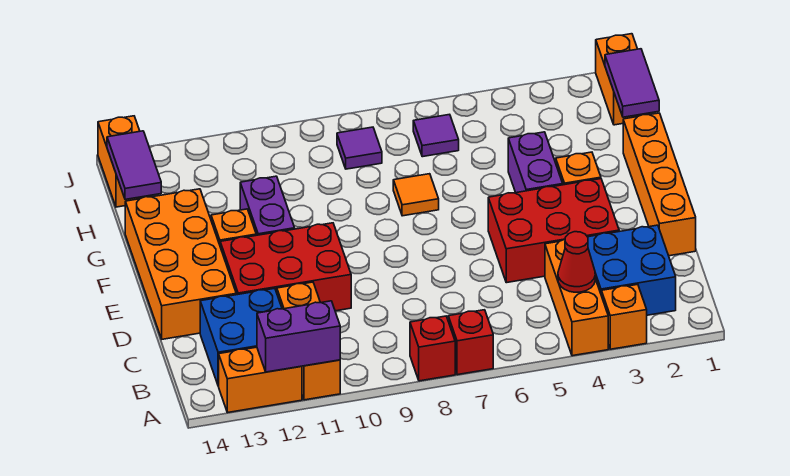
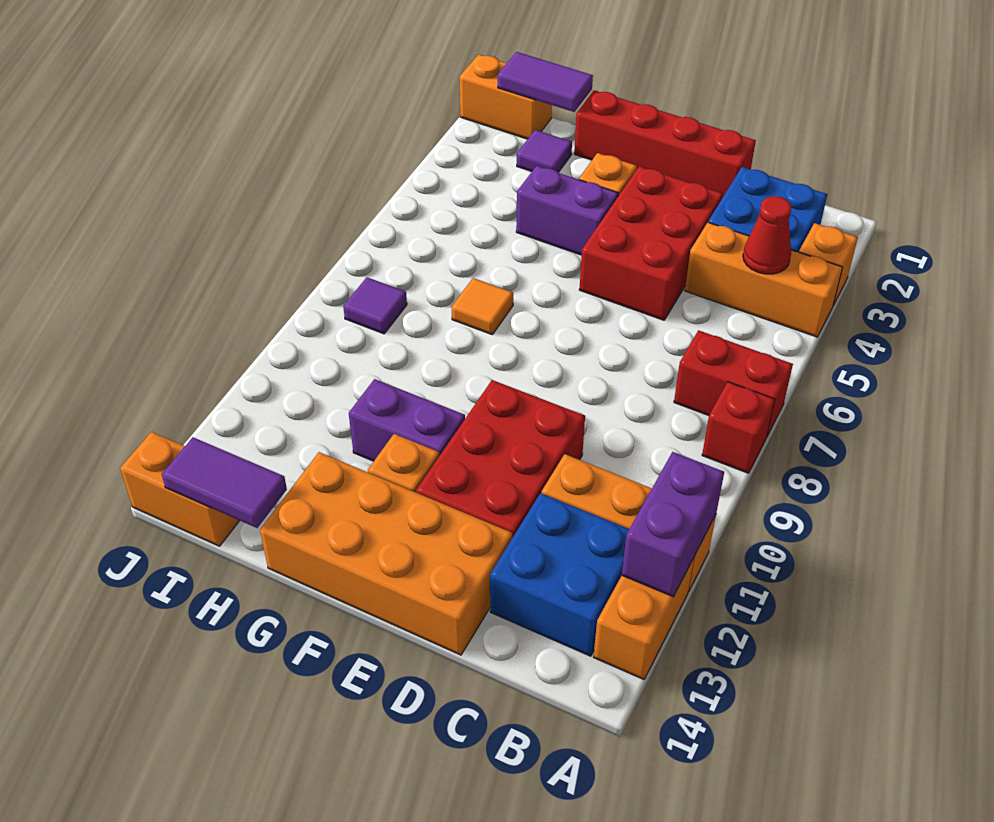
red 1x1 brick [448,310,493,375] -> red 1x2 brick [674,330,793,436]
orange 1x4 brick [623,113,696,256] -> red 1x4 brick [574,90,756,198]
purple 1x1 tile [413,114,459,157] -> purple 1x1 tile moved to [517,130,572,172]

